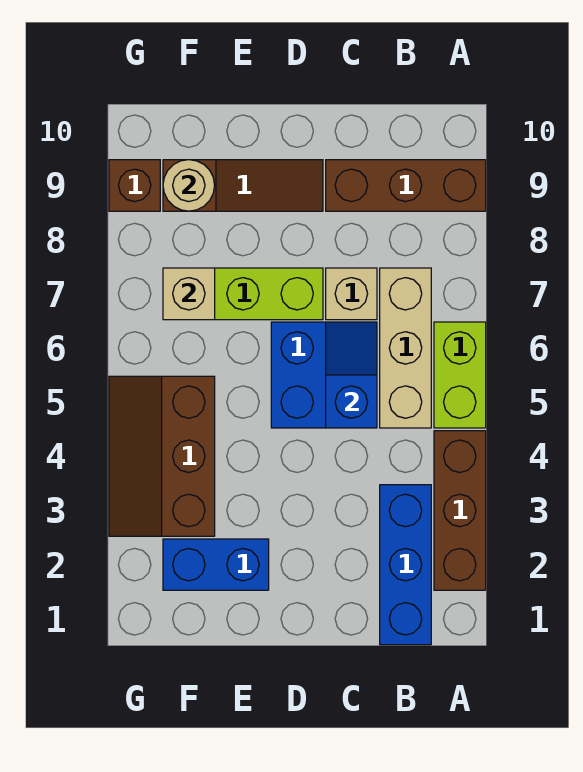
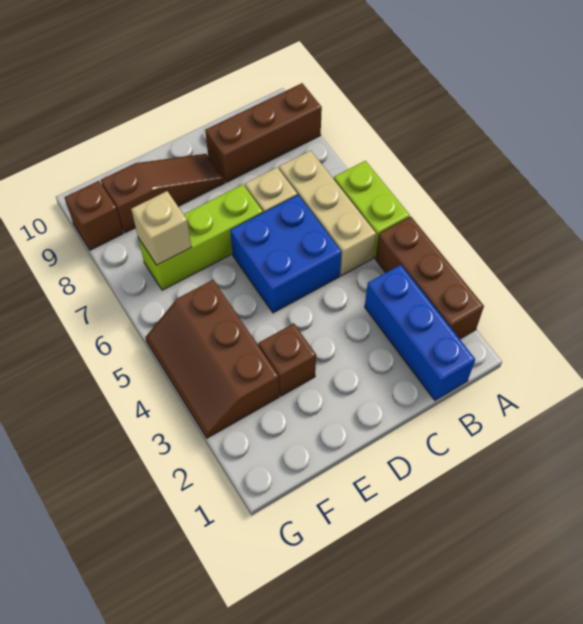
blue 1x2 slope [326,322,377,428] -> none
blue 1x2 brick [163,539,269,590] -> none
none -> brown 1x1 brick [259,324,316,396]
tan 1x1 round brick [163,160,215,211] -> none

